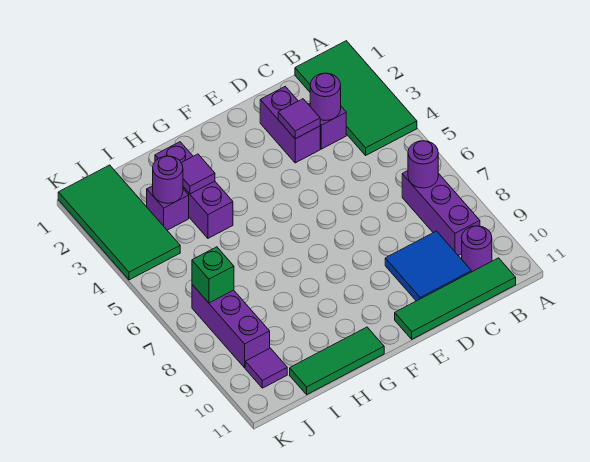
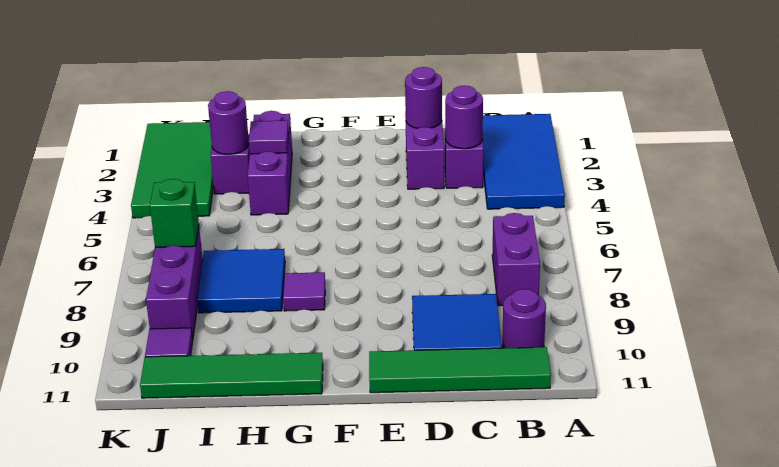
green 2x4 tile [295,41,417,155] -> blue 2x4 tile [483,114,565,209]
purple 1x3 brick [402,171,480,256] -> purple 1x2 brick [492,213,540,306]
purple 1x1 round brick [408,141,438,188] -> purple 1x1 round brick moved to [405,67,442,128]
purple 1x1 tile [278,99,320,139] -> purple 1x1 tile moved to [283,272,325,311]
green 1x3 tile [290,327,384,394] -> green 1x4 tile [140,353,323,398]
none -> blue 2x2 tile [197,249,285,313]

